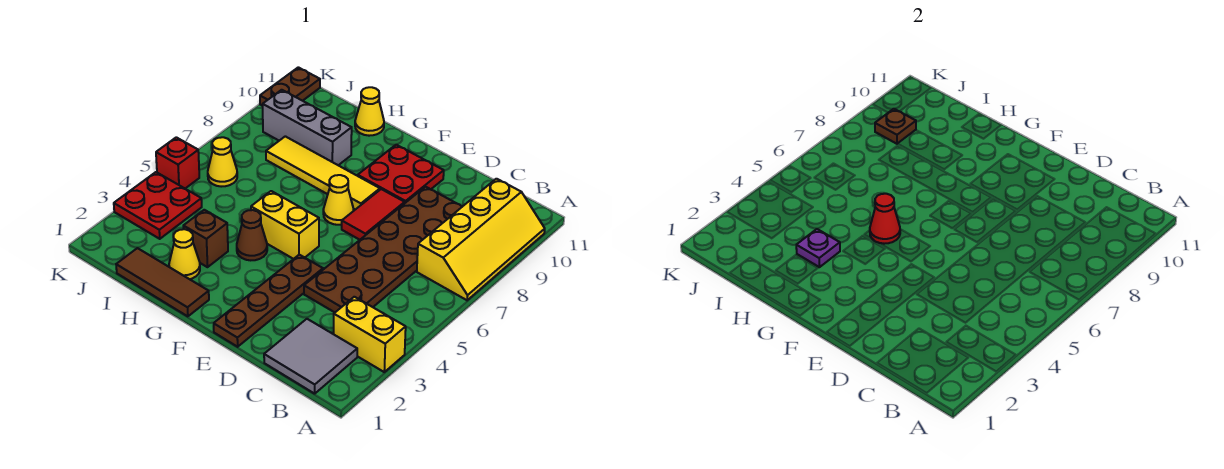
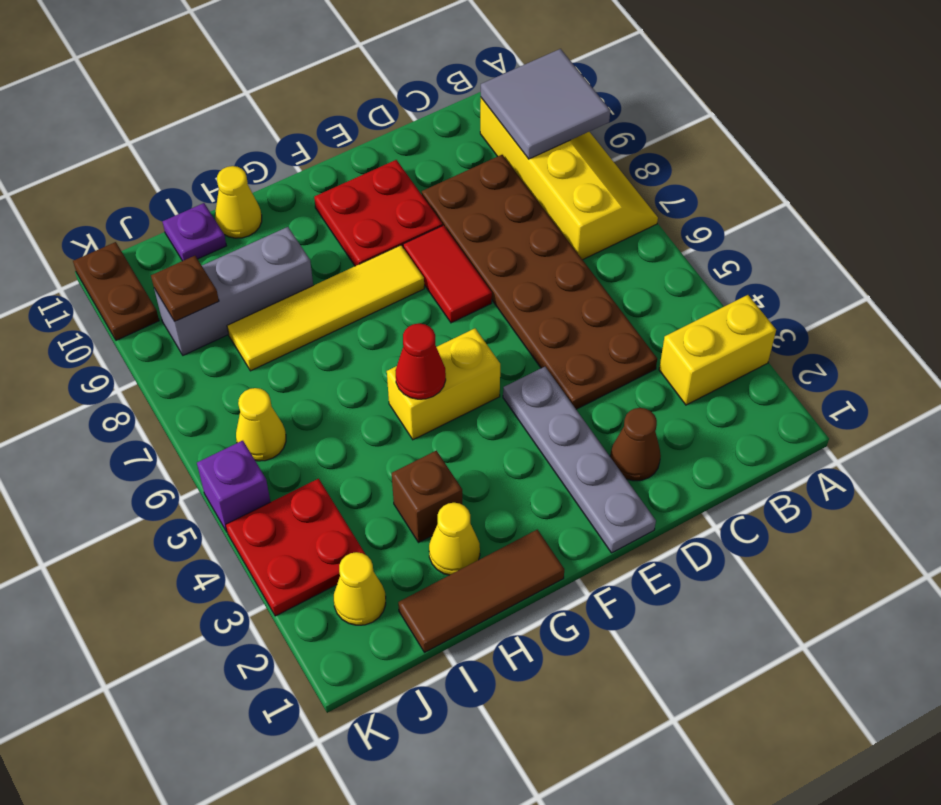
grey 2x2 tile [264,319,357,394] -> grey 2x2 tile moved to [481,49,610,159]
brown 1x4 plate [214,255,323,347] -> grey 1x4 plate [503,367,656,553]
yellow 1x1 cone [323,175,354,225] -> yellow 1x1 cone moved to [334,552,386,625]
brown 1x1 cone [237,210,267,260] -> brown 1x1 cone moved to [610,408,661,481]
purple 1x1 plate [796,229,840,267] -> purple 1x1 plate moved to [162,203,226,261]
red 1x1 brick [156,137,199,188] -> purple 1x1 brick [197,441,270,532]

